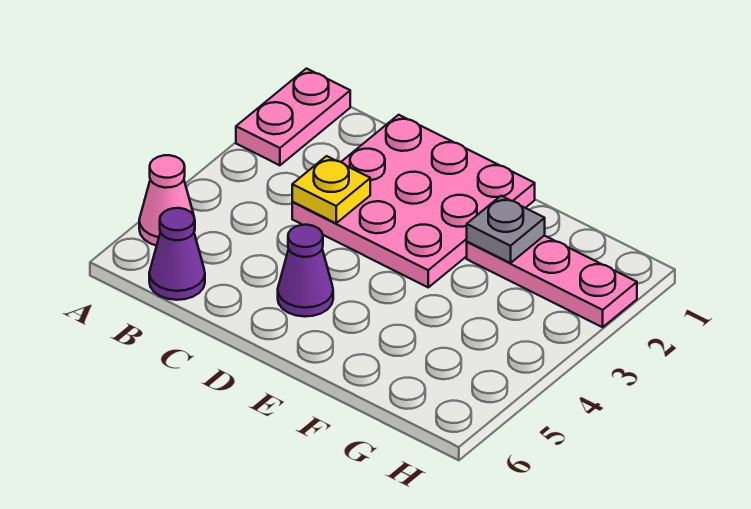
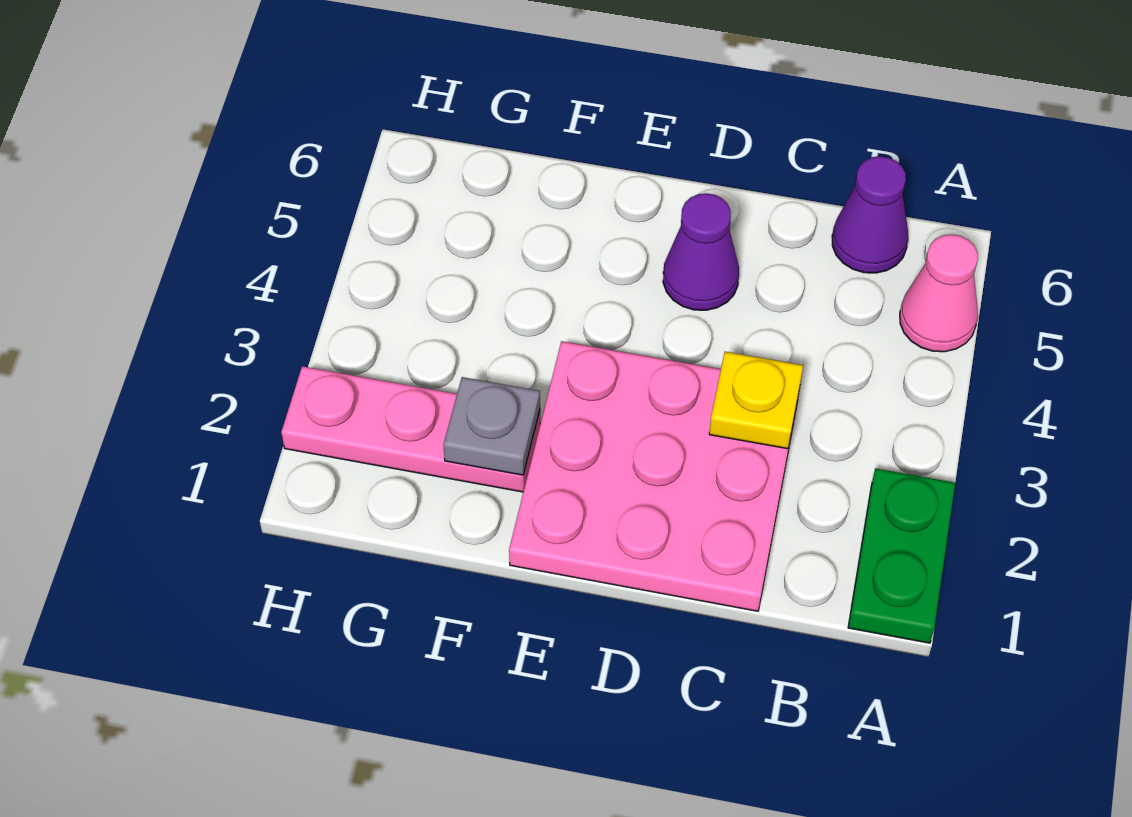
pink 1x2 plate [236,69,350,165] -> green 1x2 plate [848,468,955,643]

